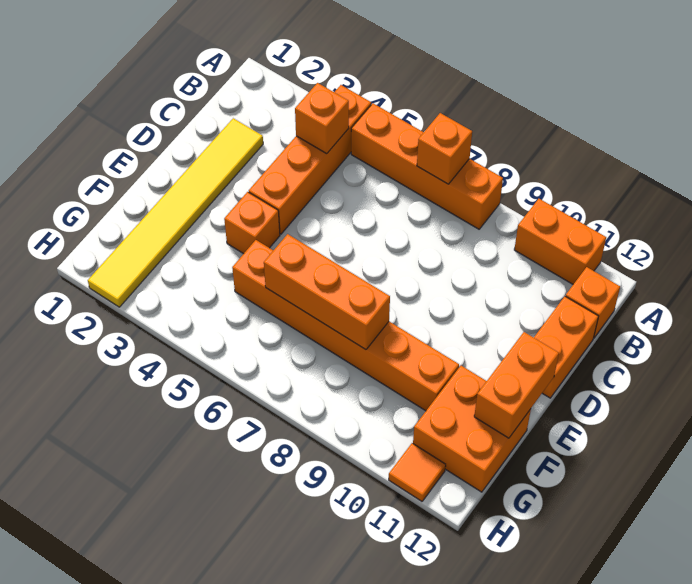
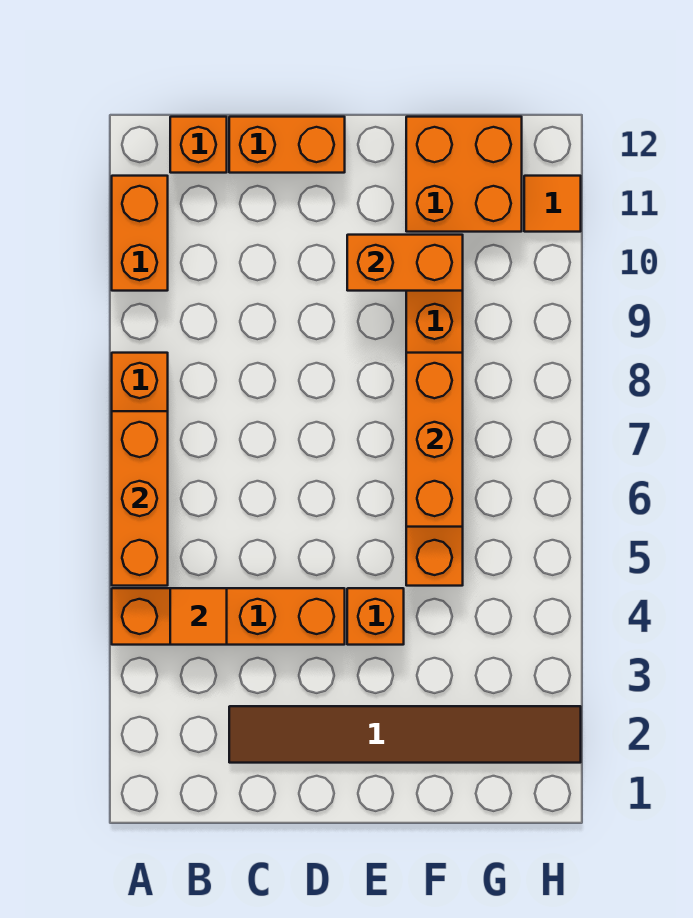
orange 1x1 brick [417,113,472,184] -> orange 1x3 brick [112,411,168,586]
orange 1x1 brick [295,83,349,153] -> orange 1x1 tile [170,588,227,645]
yellow 1x6 tile [88,118,263,307] -> brown 1x6 tile [229,706,581,763]
orange 1x2 brick [474,332,559,438] -> orange 1x2 brick moved to [347,235,463,291]

